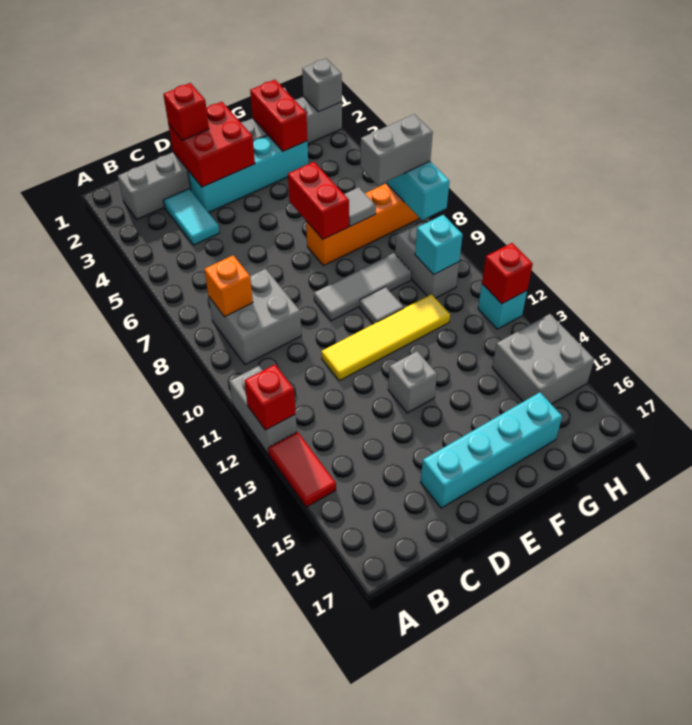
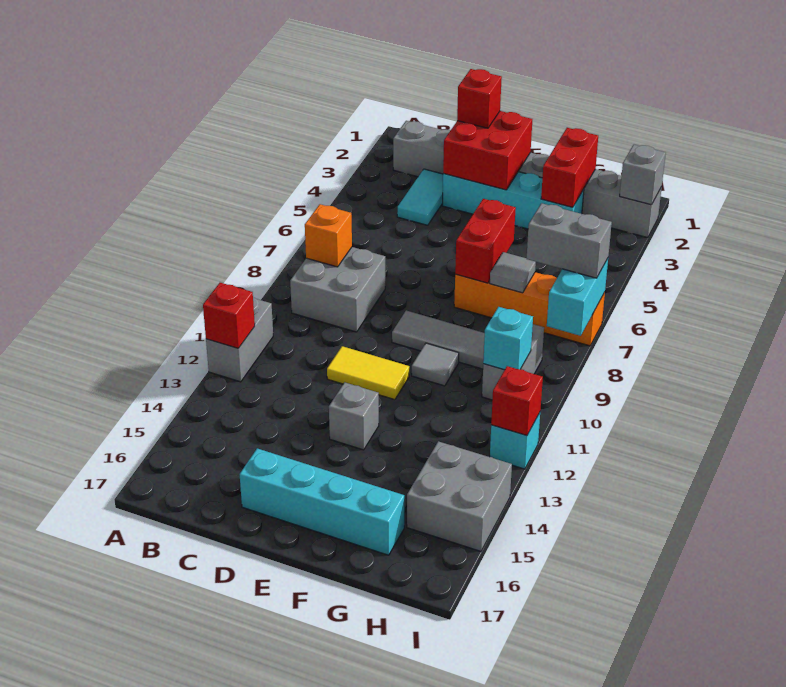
red 1x2 tile [268,432,336,507] -> none
yellow 1x4 tile [321,294,450,381] -> yellow 1x2 tile [327,346,409,400]

